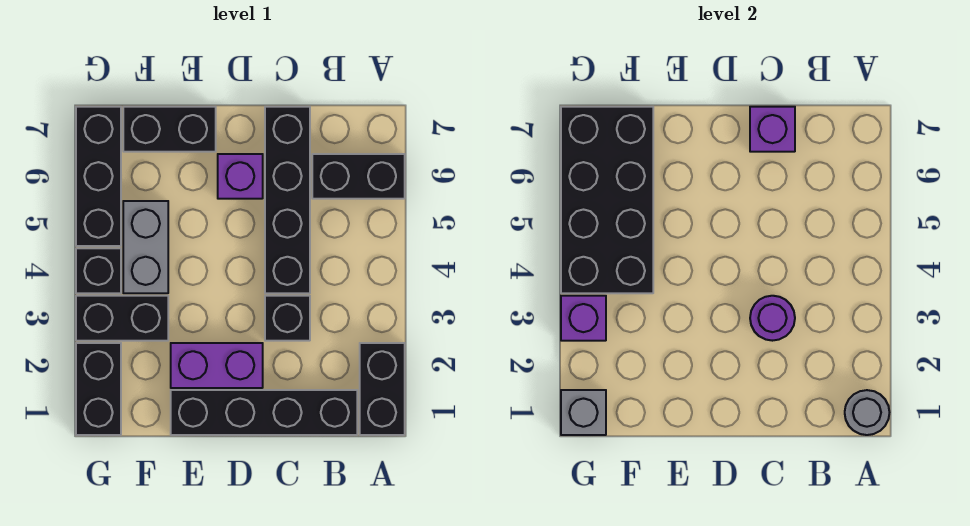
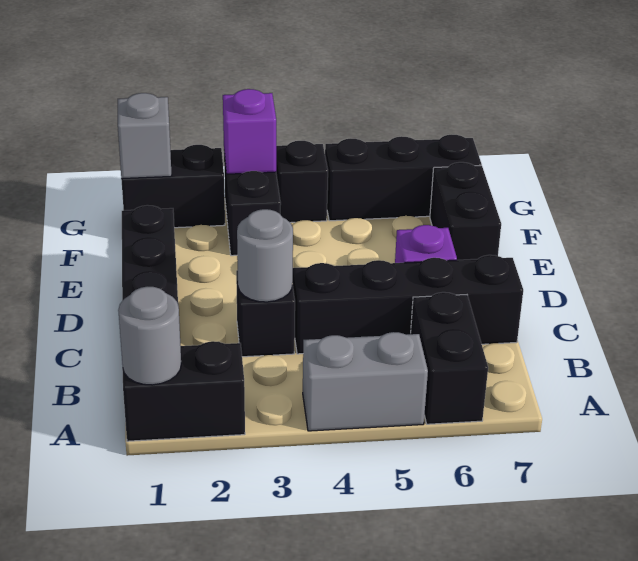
purple 1x1 round brick [750,296,795,341] -> grey 1x1 round brick [237,209,293,302]
purple 1x1 brick [750,107,795,152] -> none
purple 1x2 brick [171,343,263,388] -> none
grey 1x2 brick [123,201,168,293] -> grey 1x2 brick moved to [303,332,428,431]
black 2x4 brick [561,107,653,293] -> none

